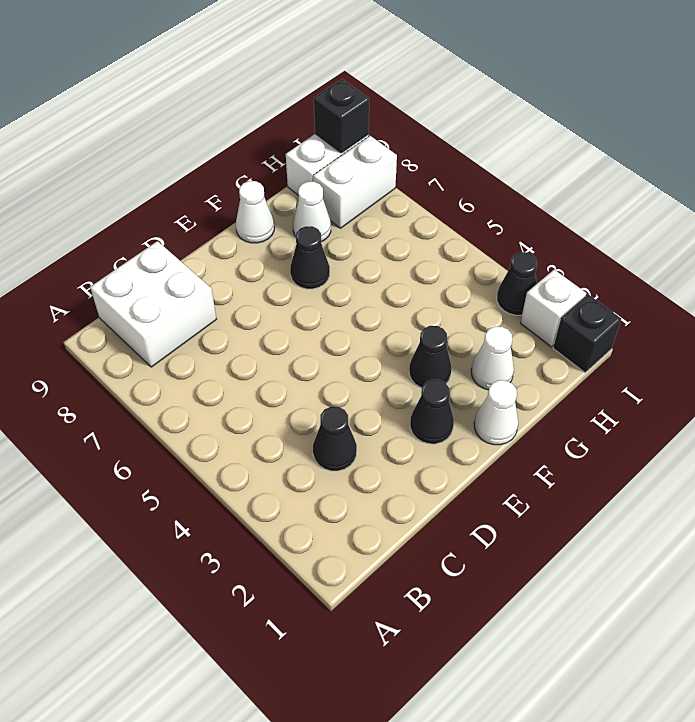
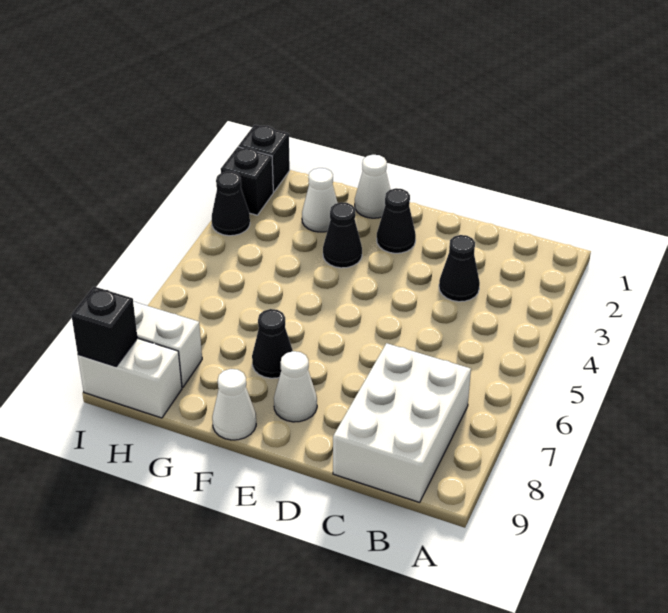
white 2x2 brick [90,241,216,367] -> white 2x3 brick [333,343,471,502]
white 1x1 cone [293,182,331,242] -> white 1x1 cone moved to [274,351,317,422]
white 1x1 brick [520,270,586,347] -> black 1x1 brick [221,147,273,215]

